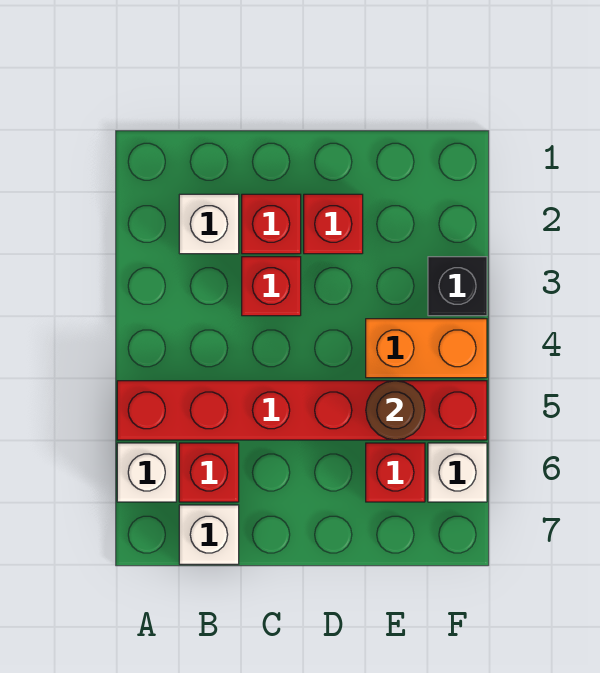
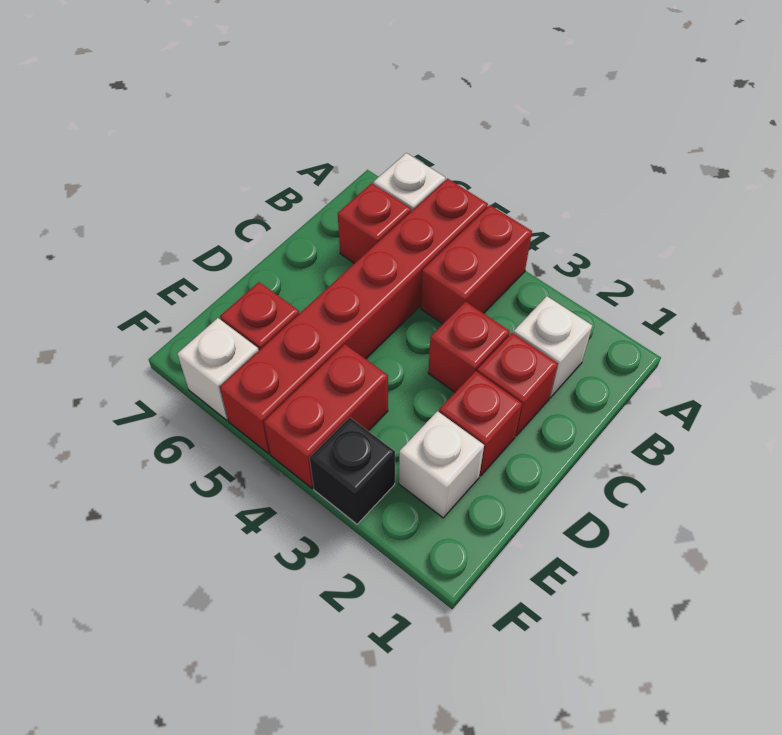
none -> red 1x2 brick [421,205,532,324]
white 1x1 brick [179,505,239,564] -> white 1x1 brick moved to [399,411,484,518]
orange 1x2 brick [366,319,487,378] -> red 1x2 brick [264,344,388,488]
brown 1x1 round brick [366,381,425,440] -> none

